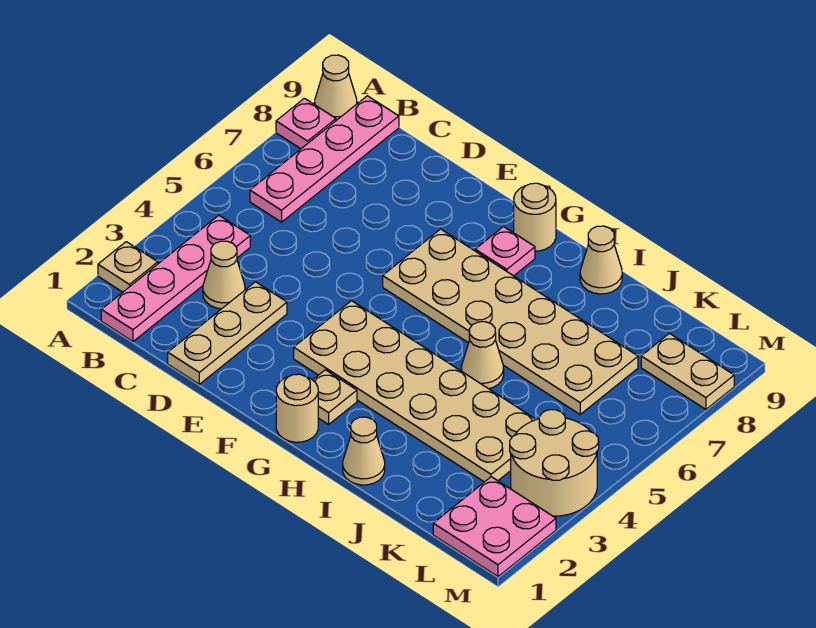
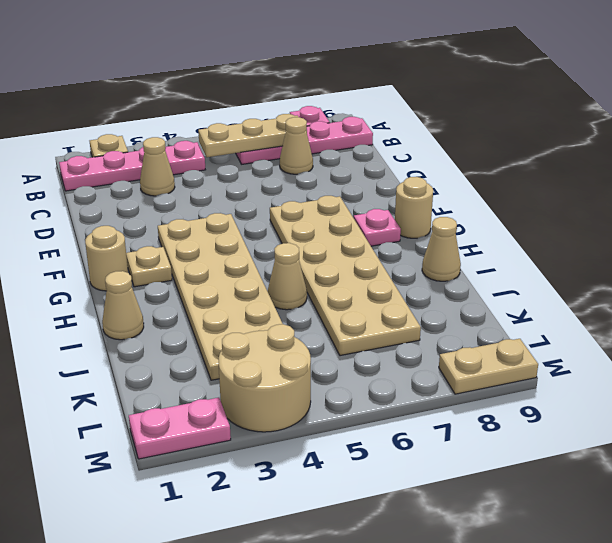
tan 1x1 cone [315,55,357,120] -> tan 1x1 cone moved to [280,117,313,174]
tan 1x3 plate [168,282,287,384] -> tan 1x3 plate moved to [198,114,307,157]
pink 2x2 plate [433,477,556,577] -> pink 1x2 plate [129,398,231,459]
tan 1x2 plate [641,333,734,409] -> tan 1x2 plate turned to [439,339,538,394]

